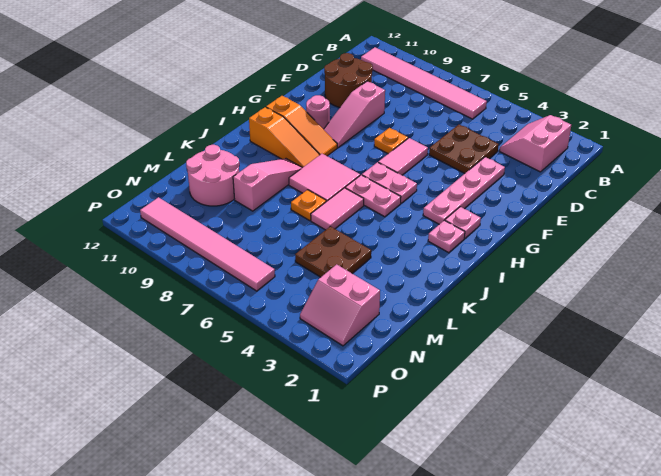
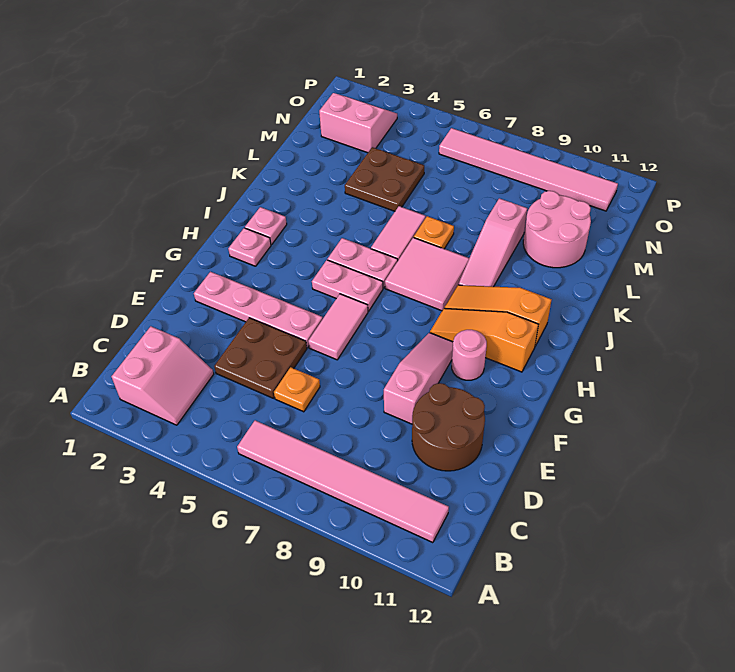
pink 1x4 plate [423,157,505,224] -> pink 1x4 plate turned to [194,272,323,347]
orange 1x1 plate [374,128,408,154] -> orange 1x1 plate moved to [274,367,320,412]

